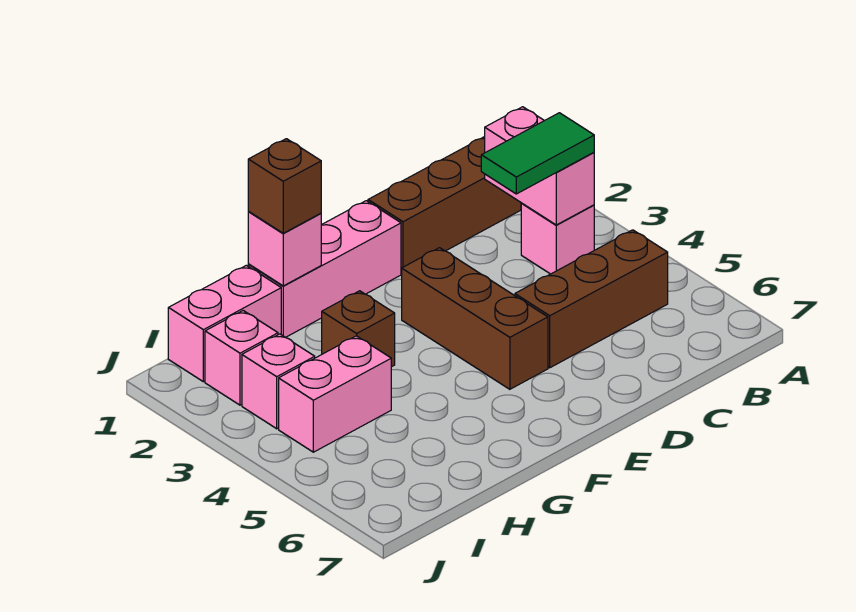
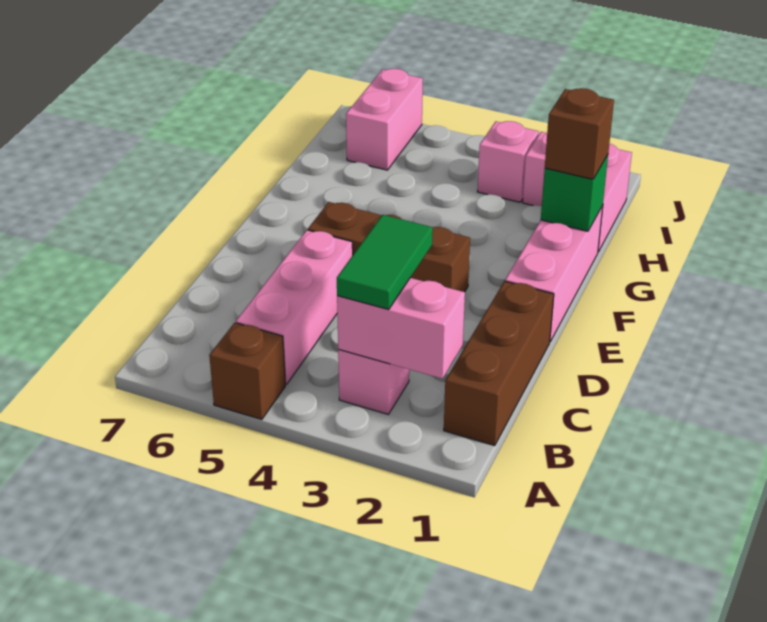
brown 1x3 brick [515,230,668,368] -> pink 1x3 brick [236,230,353,385]
pink 1x1 brick [248,212,321,286] -> green 1x1 brick [541,155,608,231]
brown 1x1 brick [322,291,395,367] -> brown 1x1 brick moved to [209,323,285,419]
pink 1x2 brick [279,336,391,452] -> pink 1x2 brick moved to [346,69,423,170]

